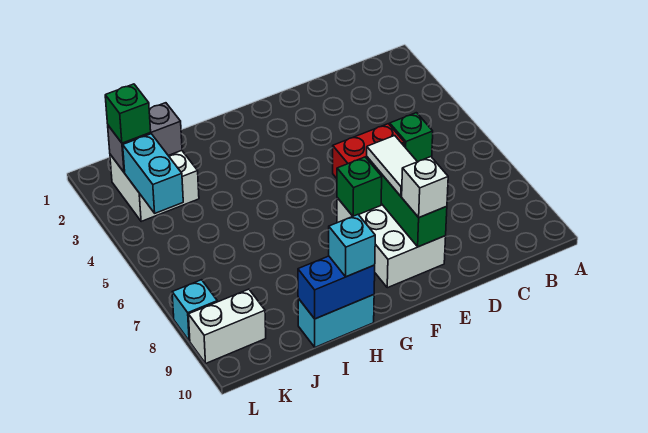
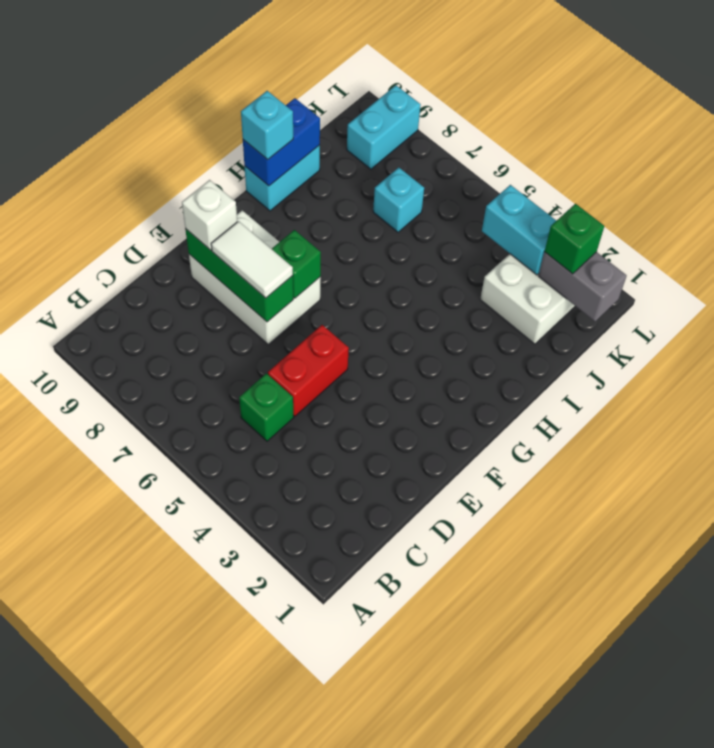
grey 1x2 brick [108,103,182,172] -> grey 1x2 brick turned to [539,252,627,321]
white 1x2 brick [188,289,266,363] -> cyan 1x2 brick [347,85,421,169]
cyan 1x1 brick [172,280,217,341] -> cyan 1x1 brick moved to [373,168,424,232]

